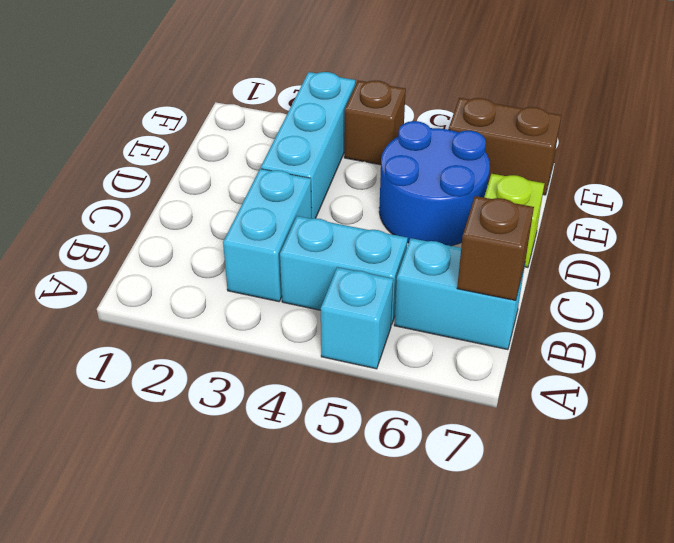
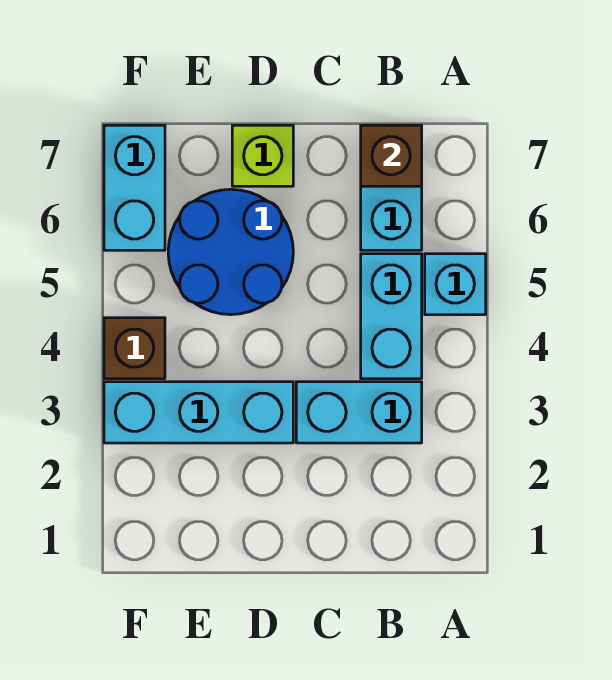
brown 1x2 brick [449,98,561,195] -> cyan 1x2 brick [104,125,165,250]

